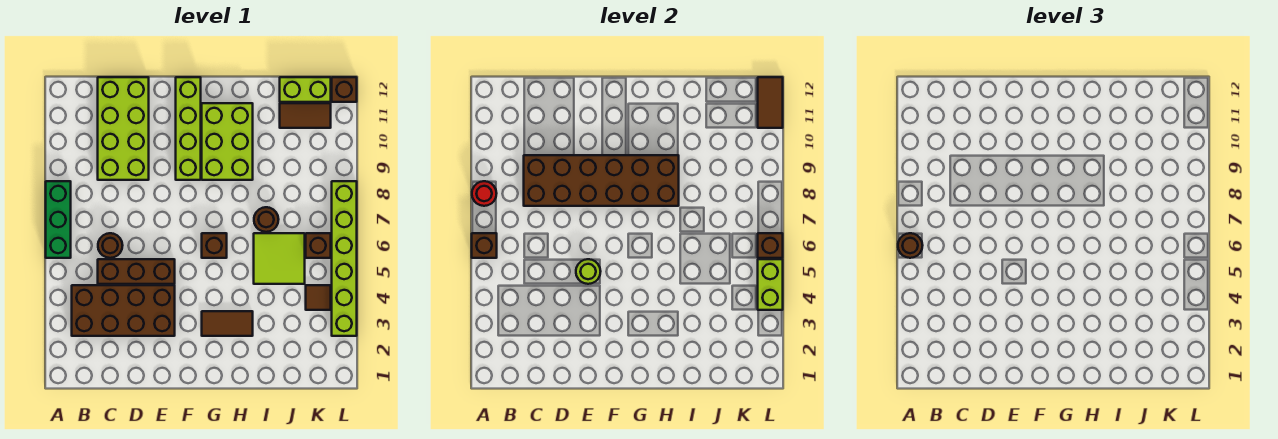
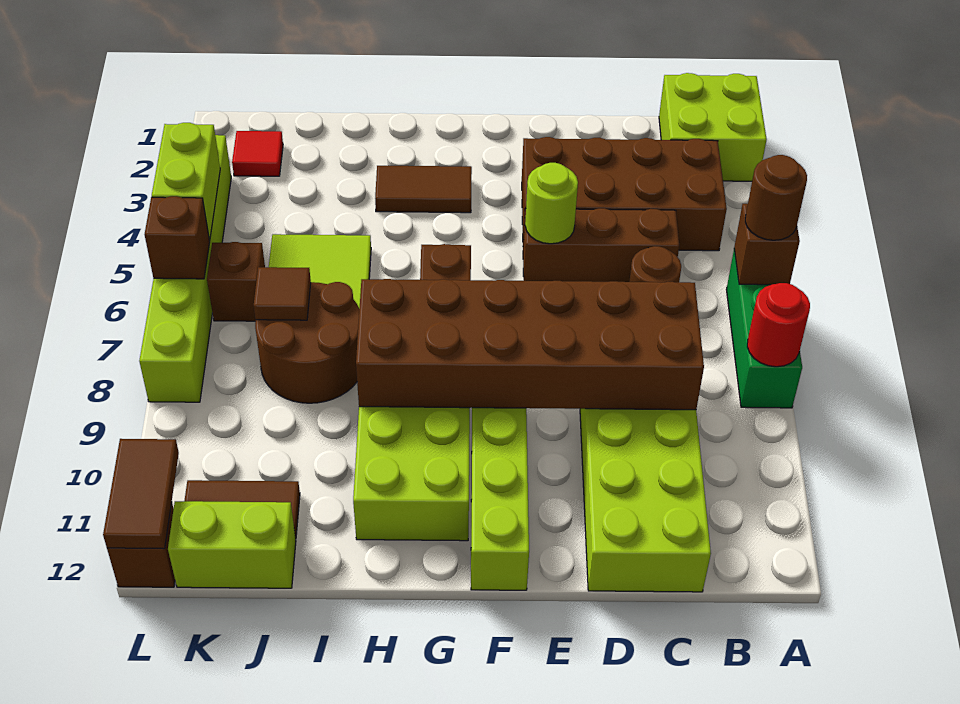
none -> lime 2x2 brick [659,73,767,181]
brown 1x1 round brick [254,207,279,232] -> brown 2x2 round brick [255,282,359,403]
none -> red 1x1 tile [232,131,283,176]
brown 1x1 tile [306,285,331,310] -> brown 1x1 tile moved to [254,267,311,320]

